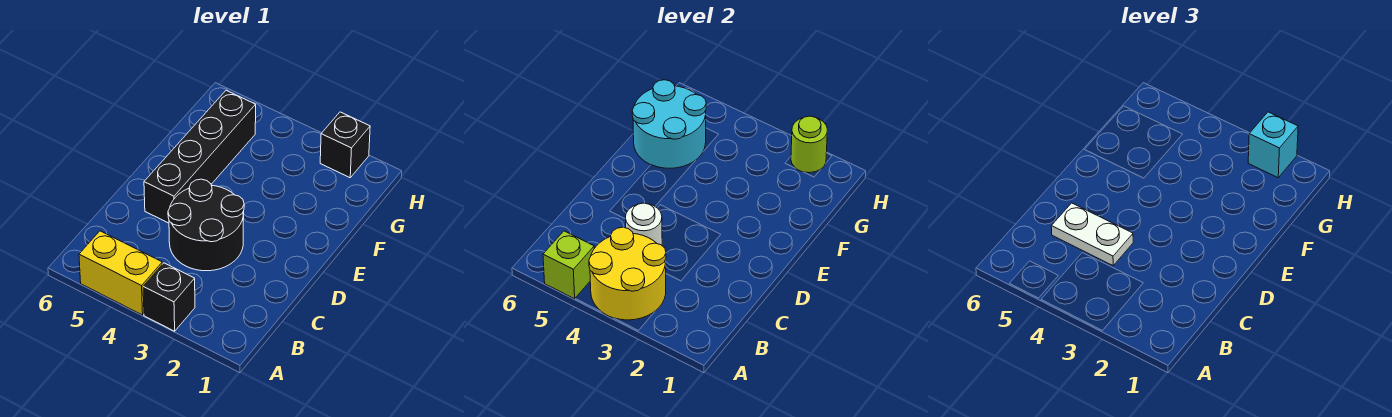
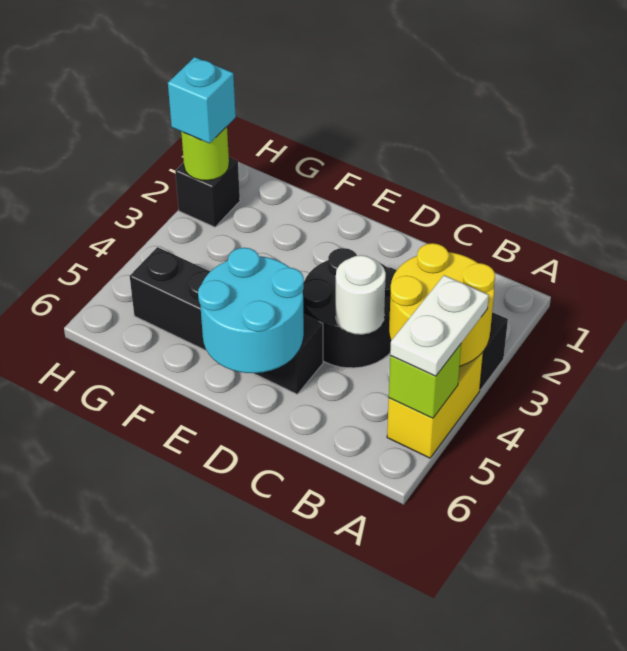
white 1x2 plate [1051,203,1133,265] -> white 1x2 plate moved to [390,275,489,376]
cyan 2x2 round brick [632,80,706,168] -> cyan 2x2 round brick moved to [198,248,304,373]

